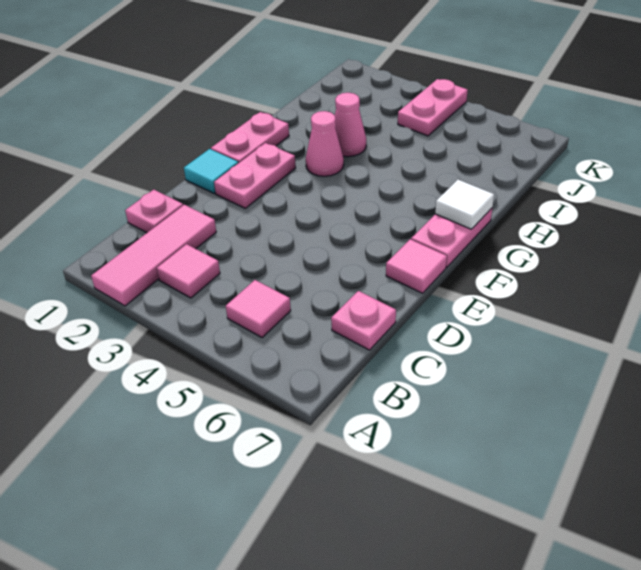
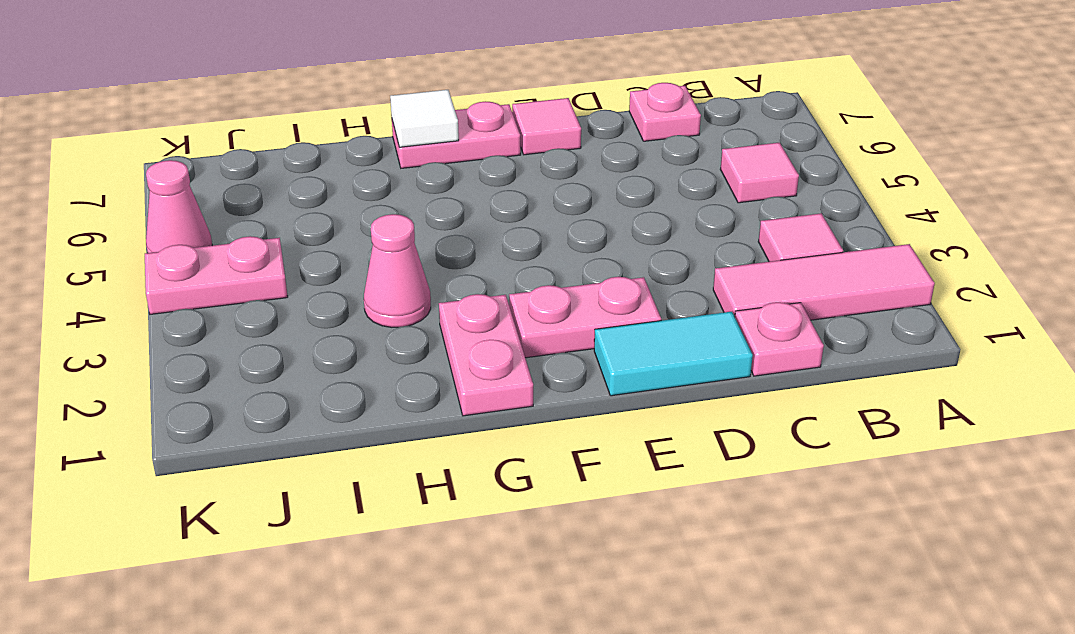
cyan 1x1 tile [184,149,238,193] -> cyan 1x2 tile [594,312,753,396]
pink 1x2 plate [211,112,289,163] -> pink 1x2 plate turned to [439,294,533,416]
pink 1x1 cone [306,111,344,176] -> pink 1x1 cone moved to [146,160,212,253]

